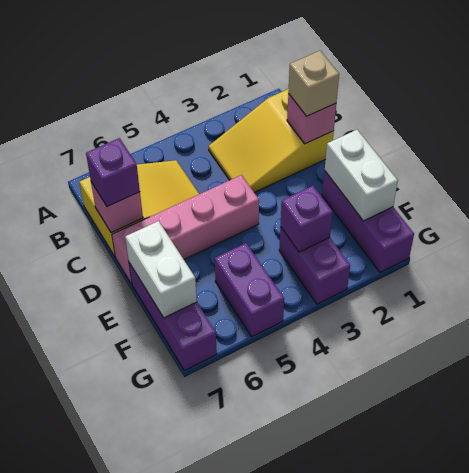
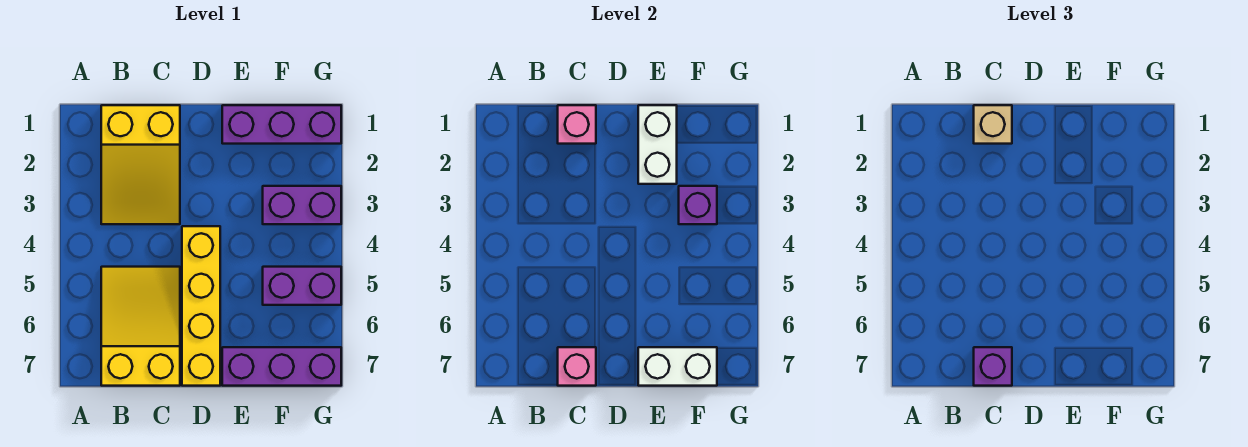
pink 1x4 brick [112,175,259,284] -> yellow 1x4 brick [182,226,220,386]
white 1x2 brick [325,130,398,221] -> white 1x2 brick turned to [638,105,677,184]

